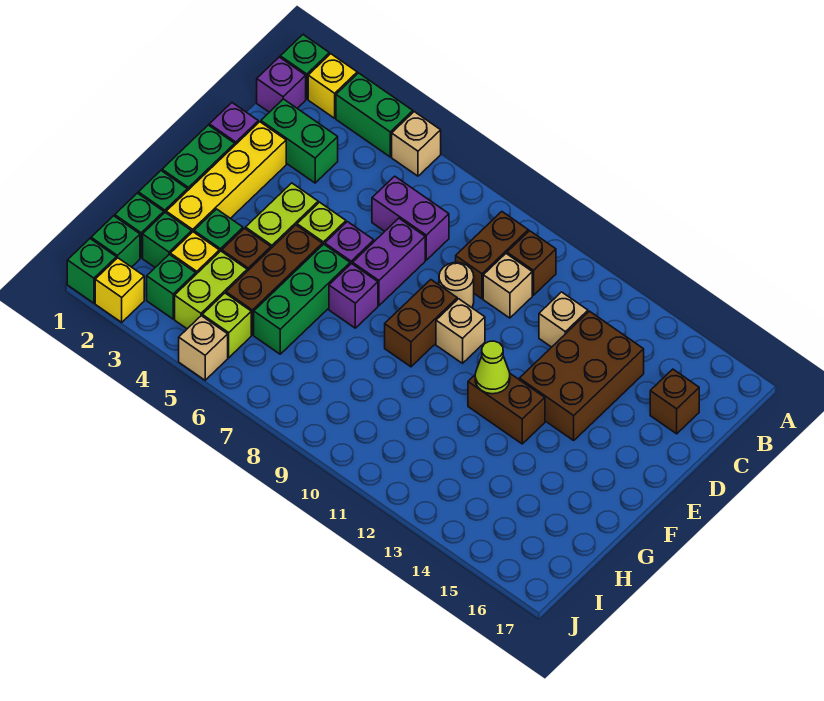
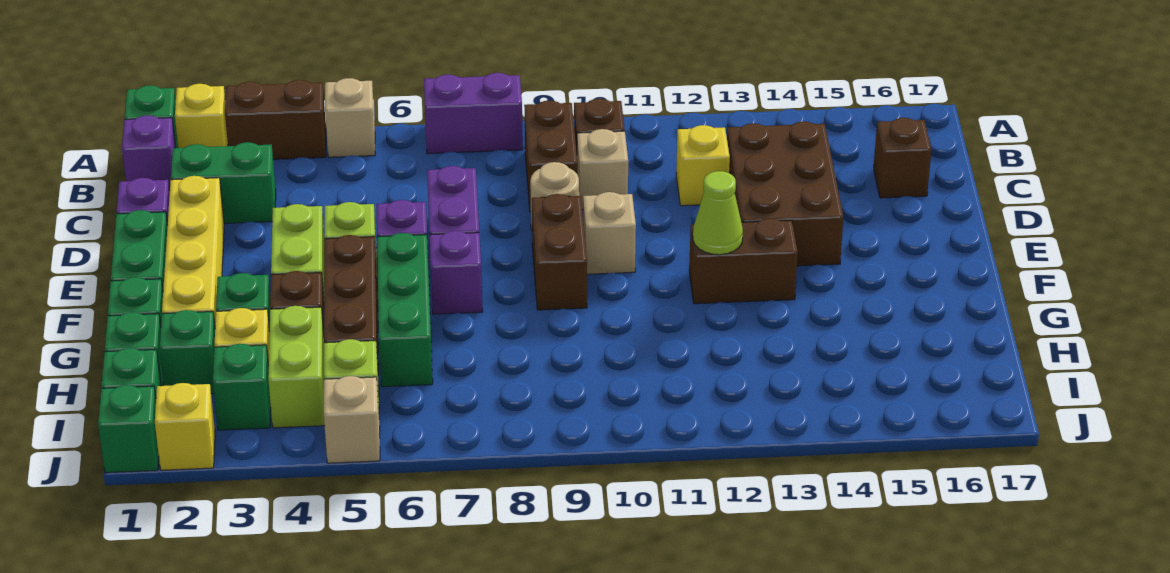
green 1x2 brick [336,73,413,157] -> brown 1x2 brick [225,80,326,159]
purple 1x2 brick [372,176,449,260] -> purple 1x2 brick moved to [424,73,523,154]
tan 1x1 brick [539,292,588,347] -> yellow 1x1 brick [676,125,730,206]

